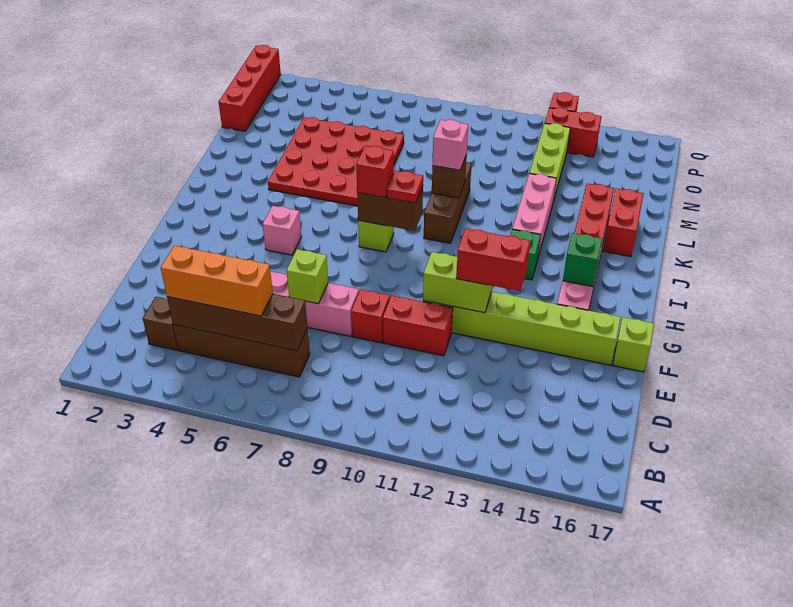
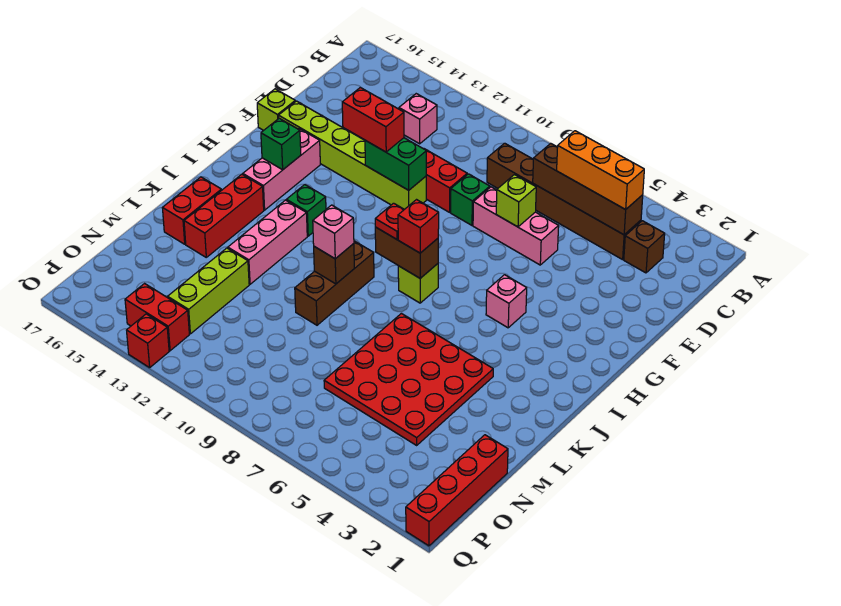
brown 1x4 brick [173,325,310,377] -> brown 1x6 brick [487,143,641,260]
none -> pink 1x1 brick [399,94,437,144]
red 1x1 brick [351,289,390,343] -> green 1x1 brick [451,174,490,225]
lime 1x2 brick [423,252,492,313] -> green 1x2 brick [365,138,426,190]

